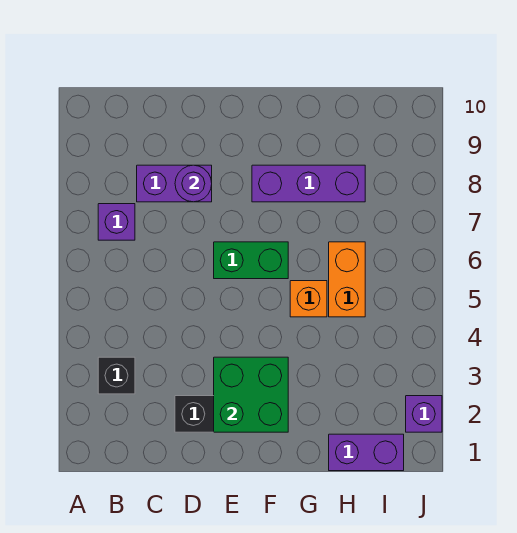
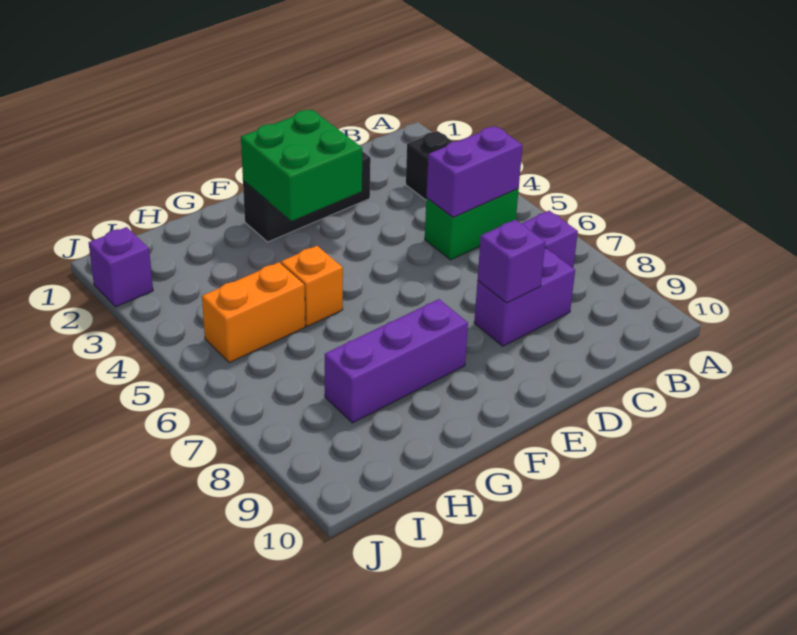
purple 1x1 round brick [175,165,212,202] -> purple 1x1 brick [478,220,545,303]
green 1x2 brick [214,242,288,279] -> green 1x2 brick moved to [425,188,519,260]
purple 1x2 brick [329,434,404,471] -> purple 1x2 brick moved to [426,126,523,218]
orange 1x2 brick [329,242,365,317] -> orange 1x2 brick turned to [202,262,305,362]

